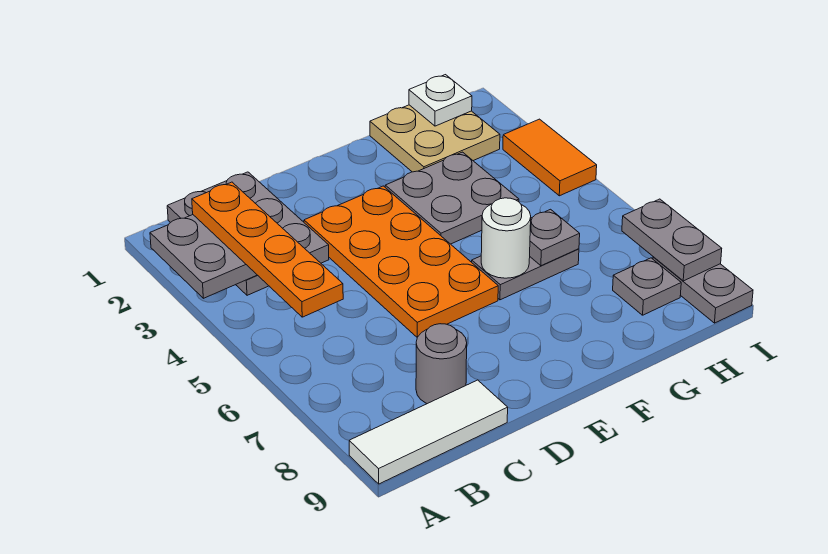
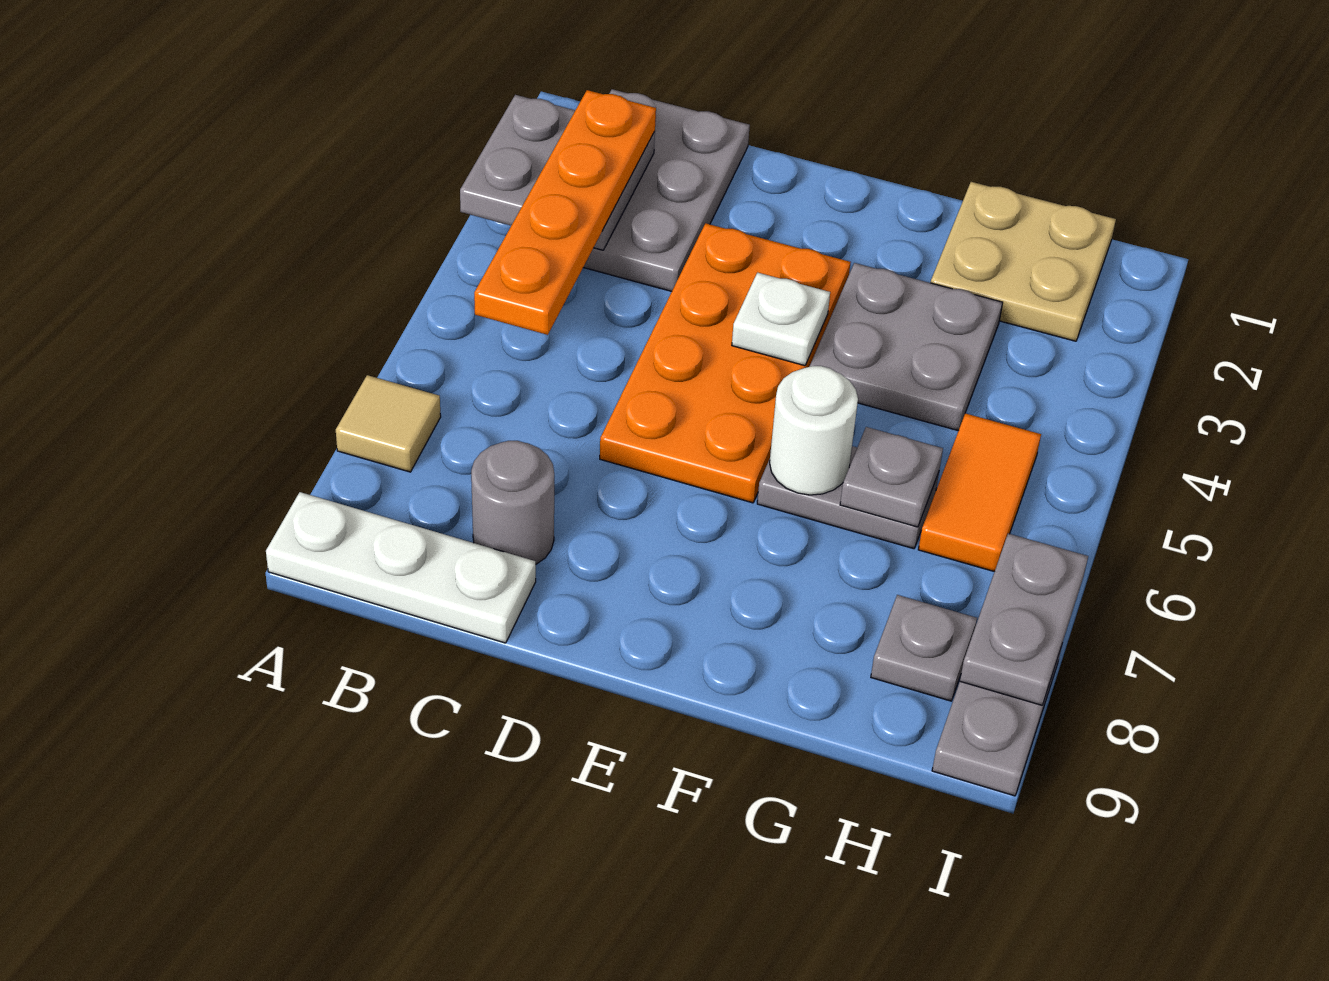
none -> tan 1x1 tile [336,375,441,472]
white 1x3 tile [349,380,508,484] -> white 1x3 plate [266,492,536,643]
white 1x1 plate [409,75,472,126] -> white 1x1 plate moved to [732,273,830,366]
orange 1x2 tile [503,119,597,196] -> orange 1x2 tile moved to [918,413,1041,572]

